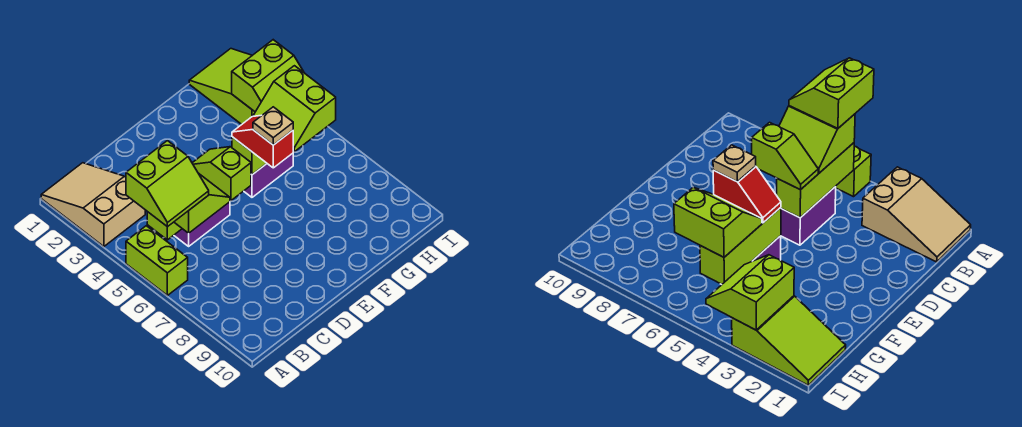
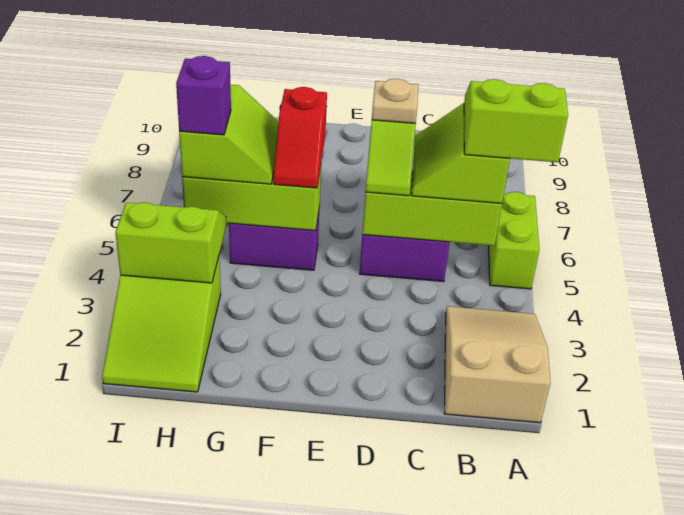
tan 2x3 slope [41,163,145,247] -> tan 2x3 slope turned to [444,306,551,423]
tan 1x1 plate [253,107,293,145] -> tan 1x1 plate moved to [372,79,418,123]
none -> purple 1x1 brick [176,56,231,135]

